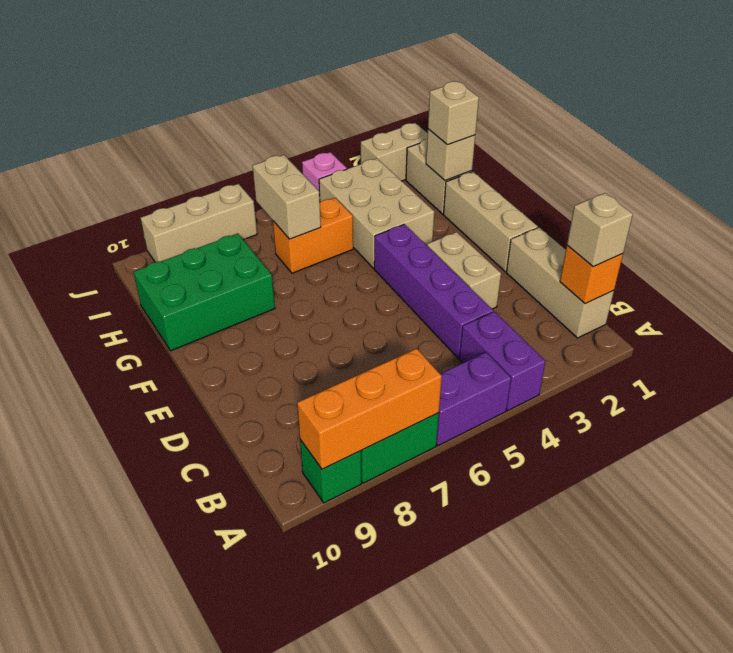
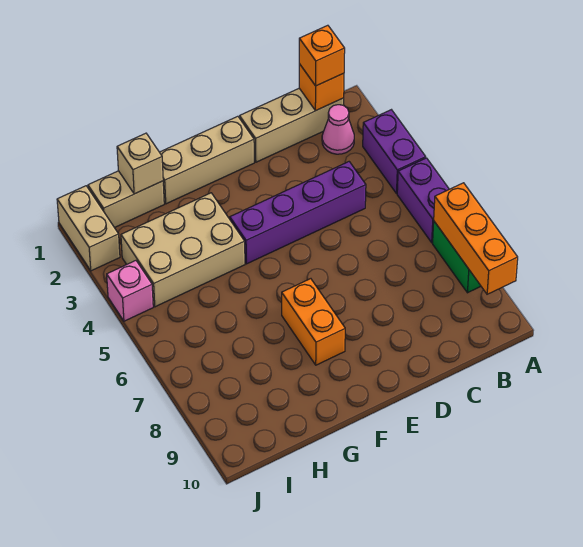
purple 1x2 brick [459,312,546,411] -> purple 1x2 brick turned to [363,110,426,193]
green 1x1 brick [300,440,361,503] -> none
tan 1x1 brick [567,193,633,267] -> orange 1x1 brick [299,25,345,86]
none -> pink 1x1 cone [322,105,354,154]
tan 1x2 brick [427,232,501,309] -> none
green 2x3 brick [133,233,275,351] -> none
tan 1x1 brick [428,81,479,145] -> none
orange 1x2 brick [273,198,353,273] -> orange 1x2 brick moved to [282,279,345,365]
tan 1x2 brick [253,155,321,239] -> none
tan 1x3 brick [141,184,257,262] -> none

